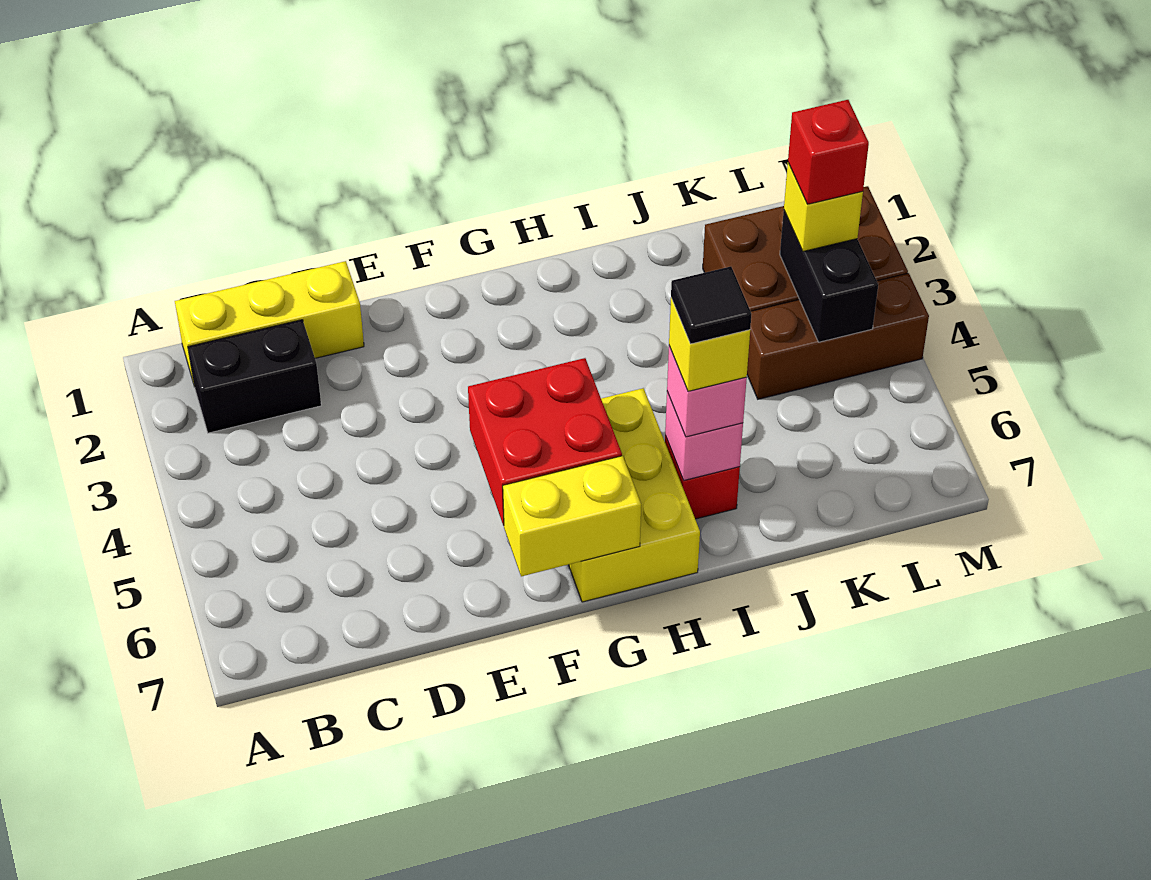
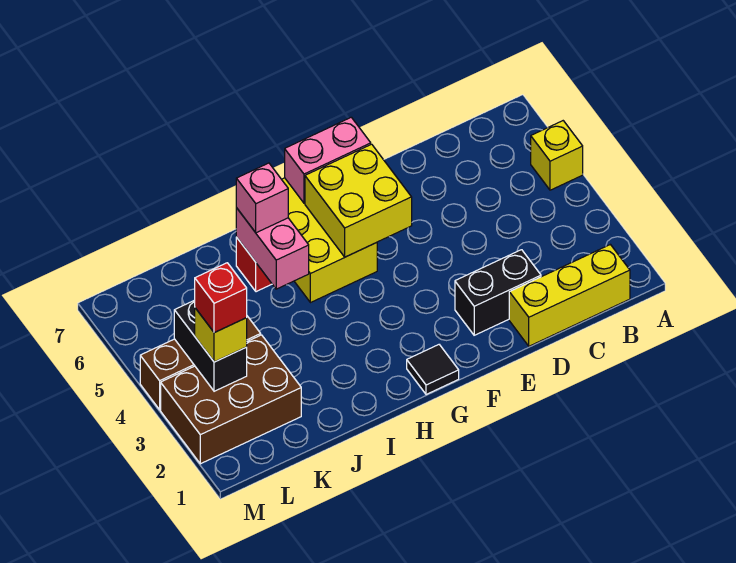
black 1x2 brick [188,320,321,433] -> black 1x2 brick moved to [455,250,541,335]
red 2x2 brick [468,358,622,526] -> yellow 2x2 brick [305,144,412,257]
yellow 1x2 brick [503,456,641,576] -> pink 1x2 brick [285,117,371,203]
pink 1x1 brick [665,392,743,481] -> pink 1x2 brick [236,208,309,289]
yellow 1x1 brick [669,298,750,391] -> yellow 1x1 brick moved to [531,121,583,190]
black 1x1 tile [671,266,751,344] -> black 1x1 tile moved to [407,345,459,394]

